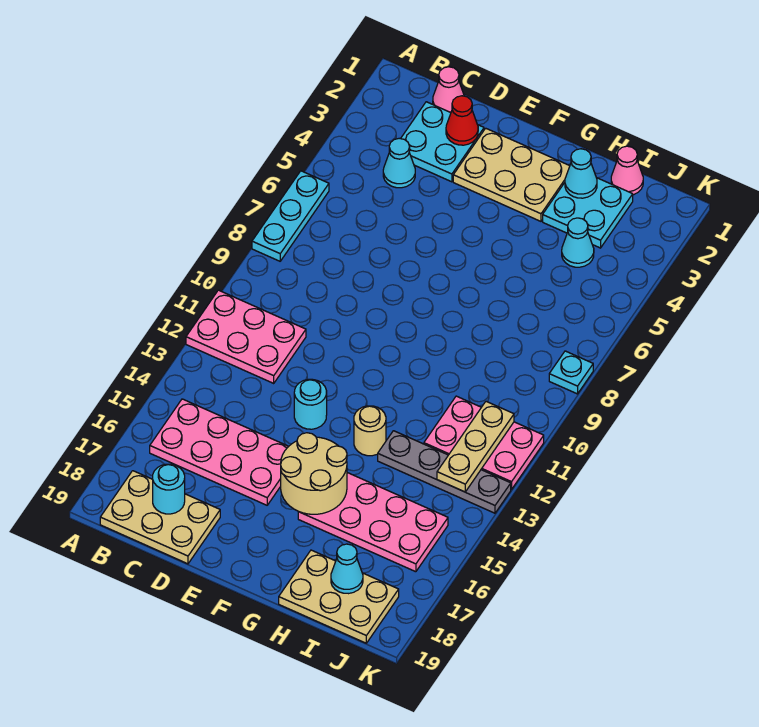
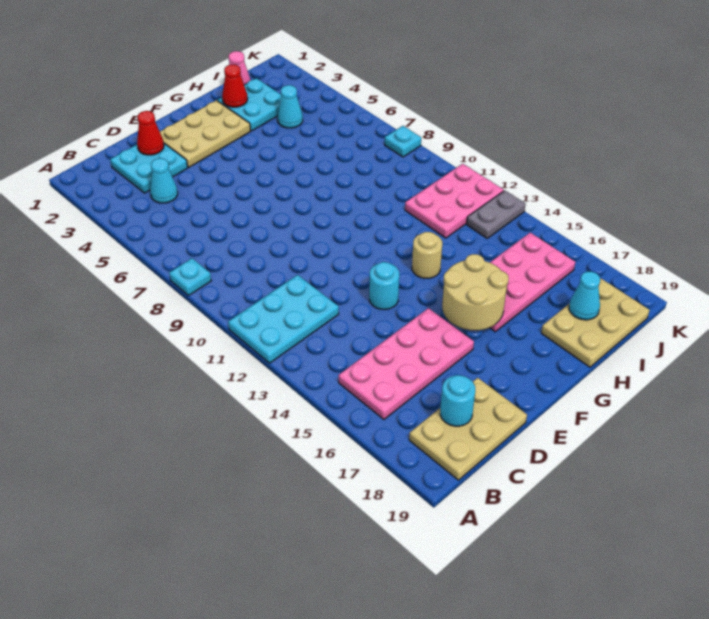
cyan 1x3 plate [252,171,329,261] -> cyan 1x1 plate [169,258,211,295]
pink 2x3 plate [186,290,306,383] -> cyan 2x3 plate [228,275,339,363]
pink 1x1 cone [433,67,464,113] -> none
cyan 1x1 cone [565,149,597,198] -> red 1x1 cone [222,65,248,107]
grey 1x4 plate [378,431,511,513] -> grey 1x2 plate [467,191,525,238]
tan 1x3 plate [437,402,514,492] -> none

